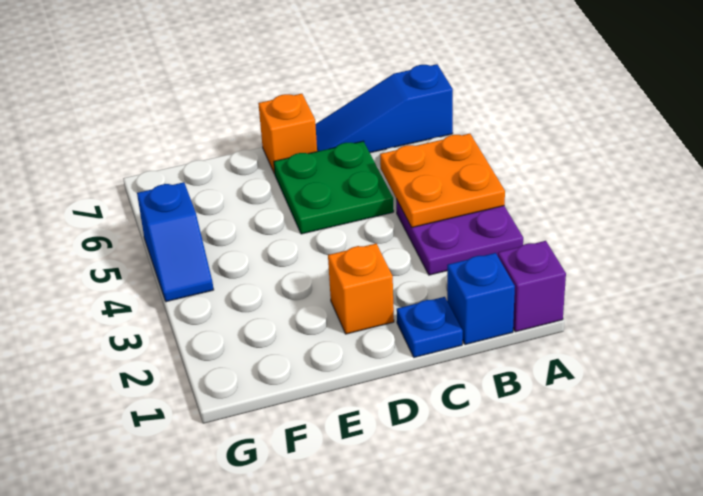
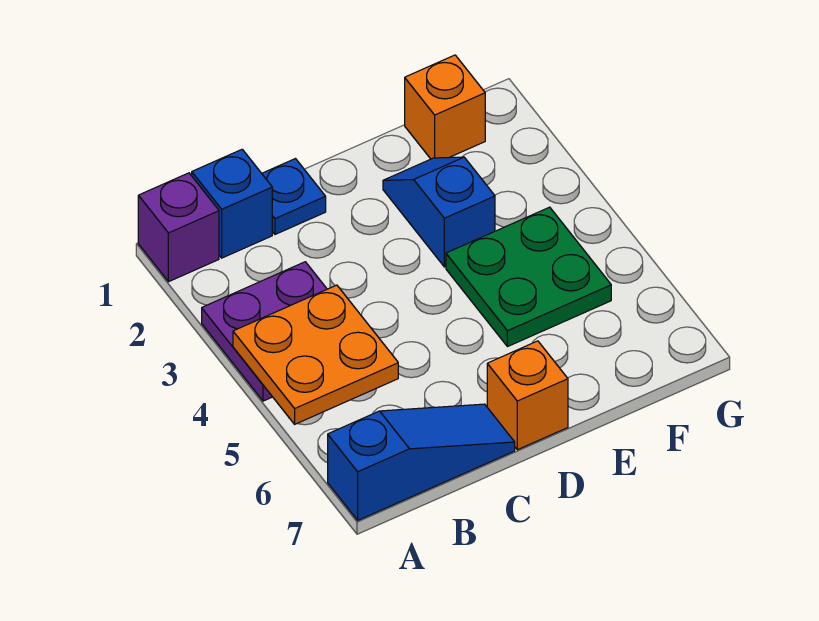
green 2x2 plate [274,141,394,234] -> green 2x2 plate moved to [446,207,611,347]
orange 1x1 brick [328,243,394,334] -> orange 1x1 brick moved to [405,55,485,159]
blue 1x2 slope [137,182,214,302] -> blue 1x2 slope moved to [383,157,495,267]

